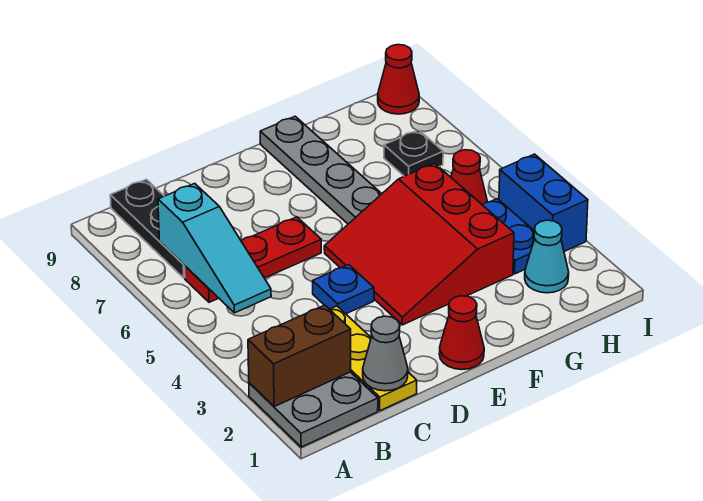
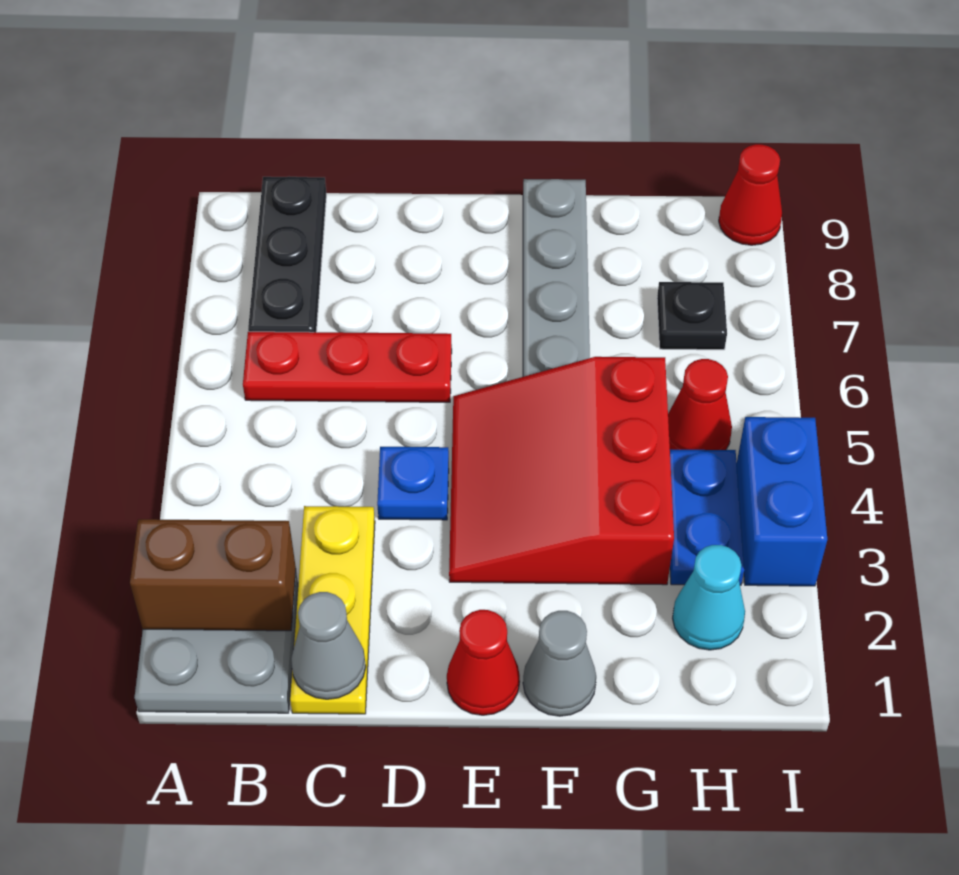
cyan 1x3 slope [158,183,271,313] -> none
none -> grey 1x1 cone [523,611,596,716]

